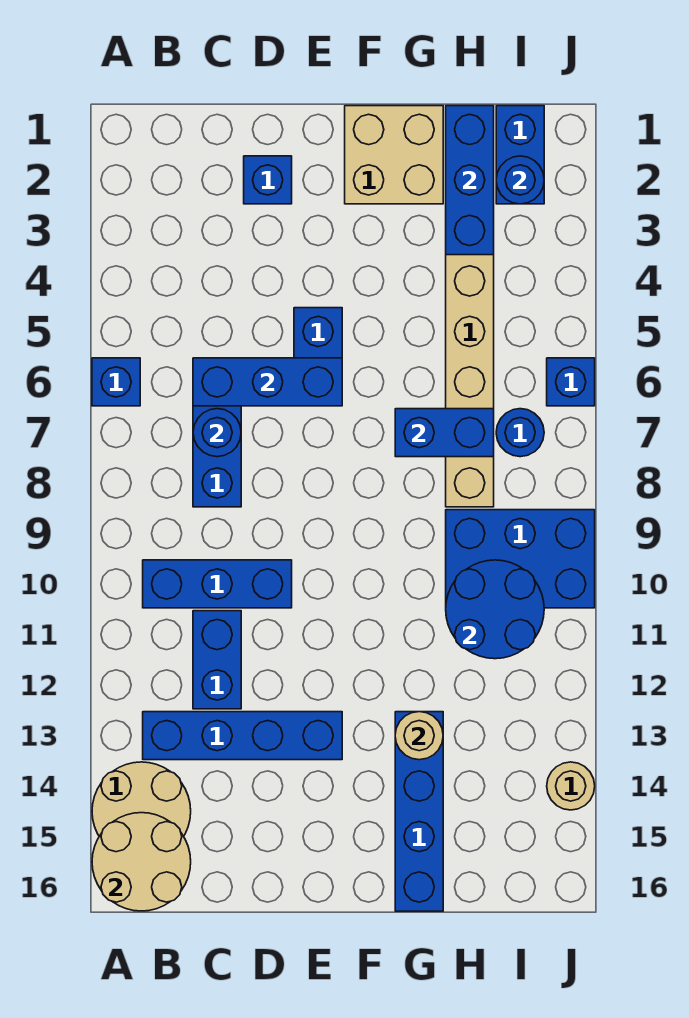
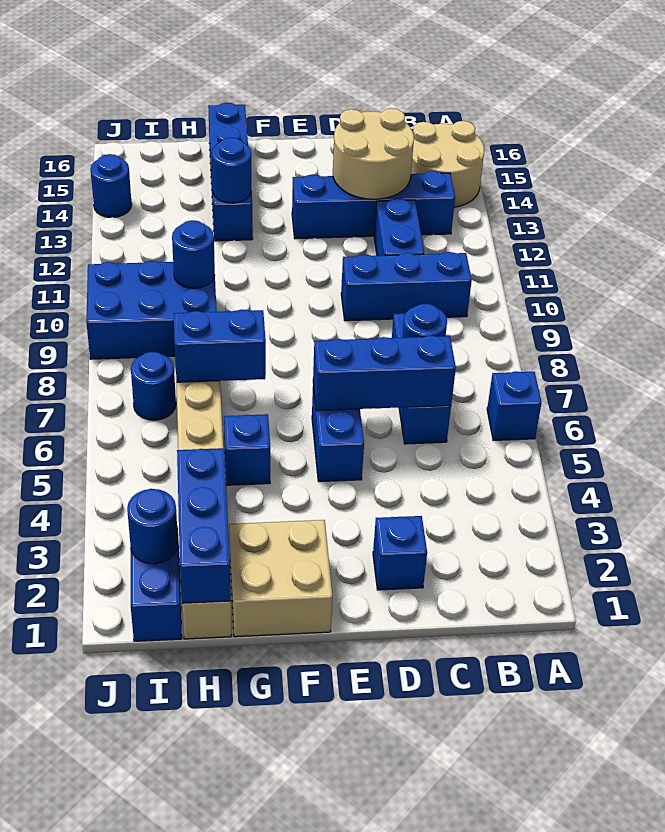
tan 2x2 round brick [92,813,191,911] -> tan 2x2 round brick moved to [333,108,414,199]
tan 1x1 round brick [395,712,443,760] -> blue 1x1 round brick [212,138,251,203]
blue 2x2 round brick [446,560,544,659] -> blue 1x1 round brick [172,220,215,288]
blue 1x1 brick [547,358,595,406] -> blue 1x1 brick moved to [224,414,270,485]
tan 1x1 round brick [547,762,595,810] -> blue 1x1 round brick [90,154,132,217]

